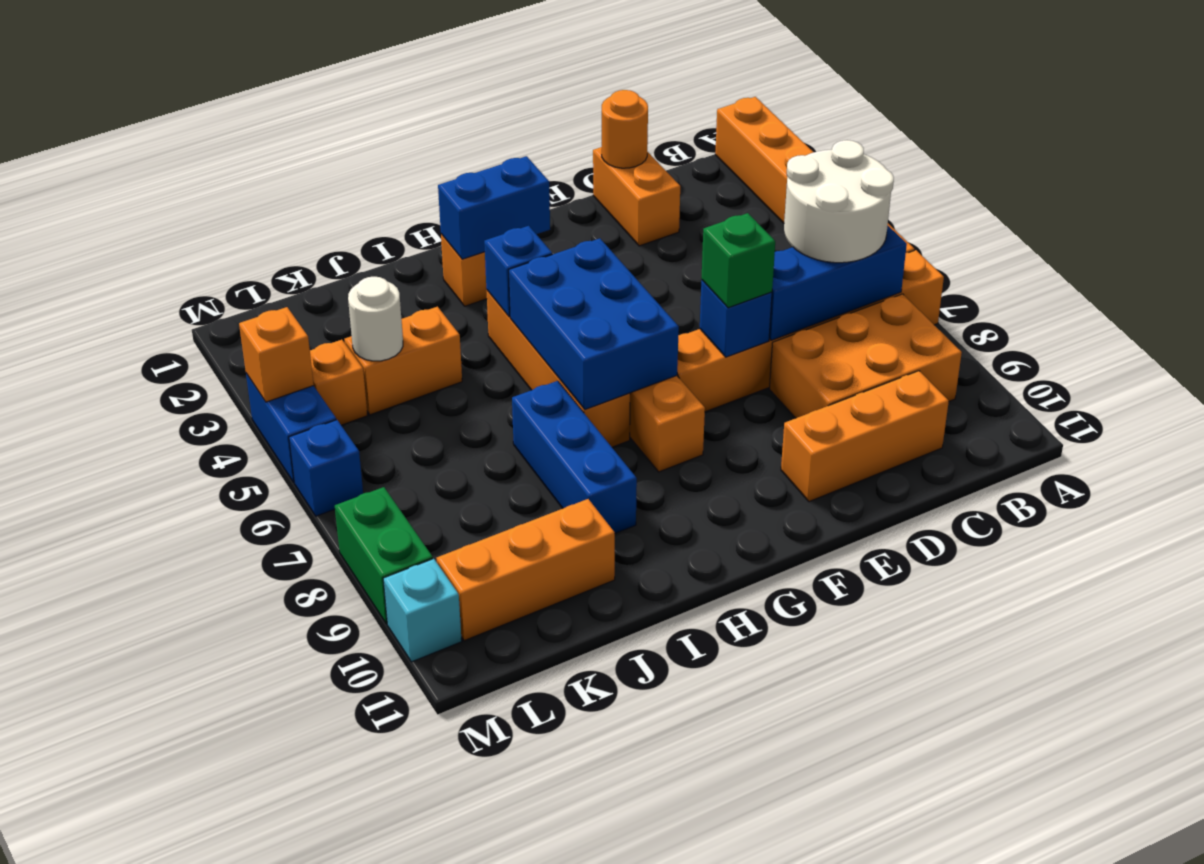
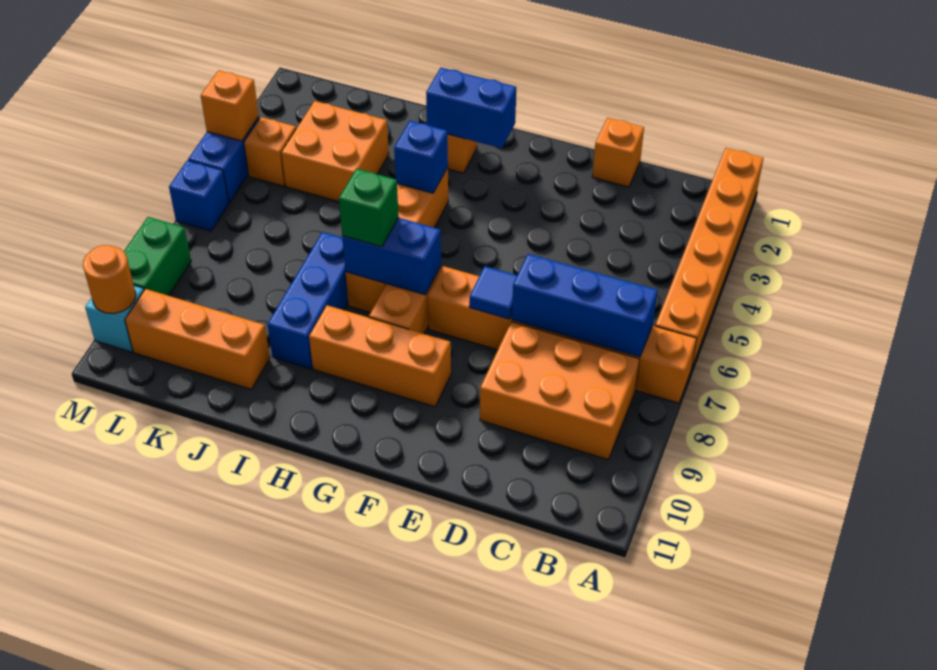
white 2x2 round brick [784,140,894,263] -> none
orange 1x3 brick [781,371,949,502] -> orange 1x3 brick moved to [309,305,451,407]
orange 1x2 brick [593,147,680,246] -> orange 1x1 brick [592,118,644,187]
orange 1x1 round brick [602,90,648,168] -> orange 1x1 round brick moved to [83,245,136,313]
blue 1x1 brick [700,280,772,357] -> blue 1x1 tile [469,266,517,319]
green 1x1 brick [701,213,775,308] -> green 1x1 brick moved to [339,169,399,247]
blue 2x3 brick [509,238,679,409] -> blue 1x2 brick [342,218,441,295]
orange 1x2 brick [344,307,462,415] -> orange 2x2 brick [281,101,389,202]
white 1x1 round brick [348,277,403,361] -> none

